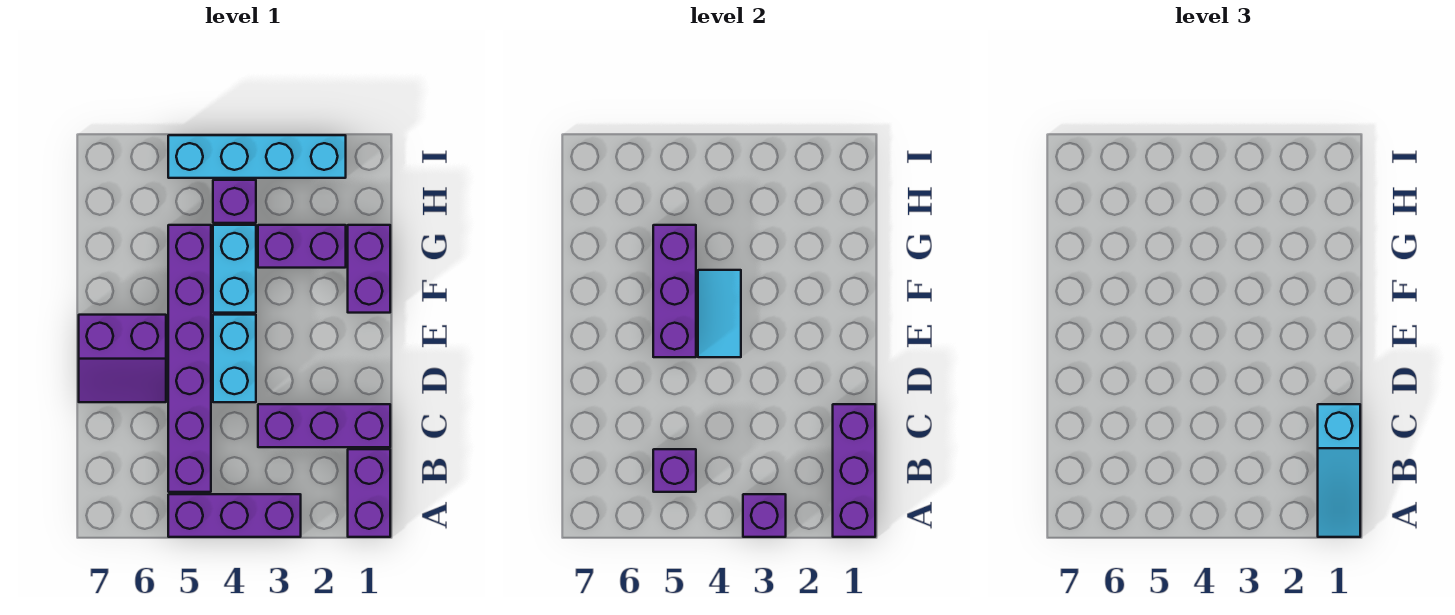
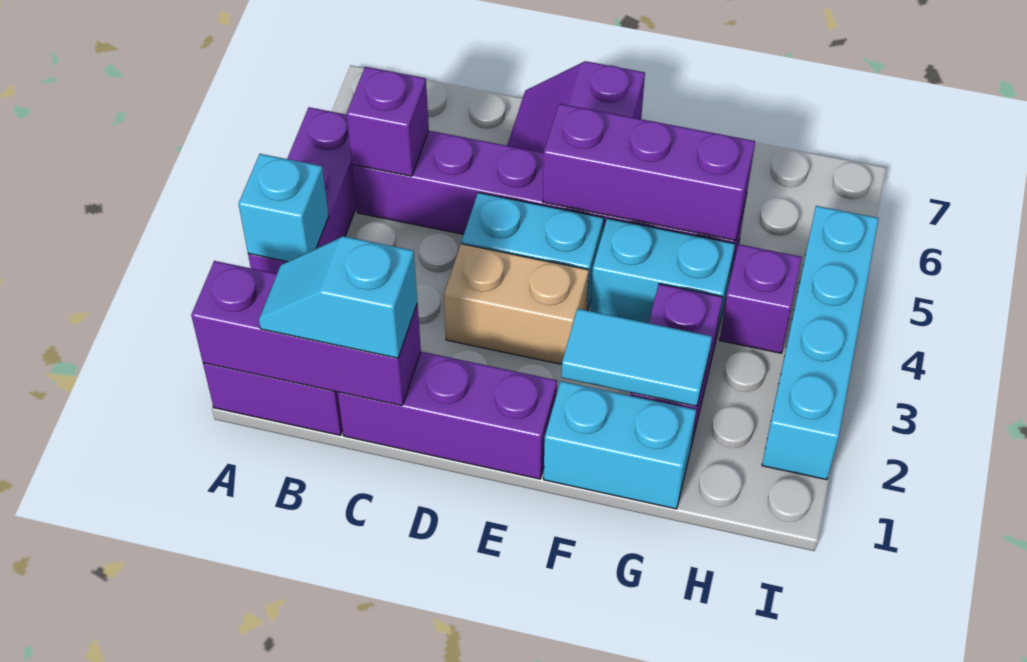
cyan 1x3 slope [1318,404,1360,537] -> cyan 1x2 slope [259,236,417,358]
purple 1x1 brick [743,494,786,537] -> cyan 1x1 brick [239,154,329,262]
purple 1x3 brick [258,404,390,447] -> purple 1x3 brick turned to [338,352,557,479]
none -> tan 1x2 brick [444,244,589,364]
cyan 1x2 tile [698,270,741,357] -> cyan 1x2 tile moved to [561,309,712,406]
purple 1x2 brick [348,225,390,313] -> cyan 1x2 brick [544,381,696,509]

